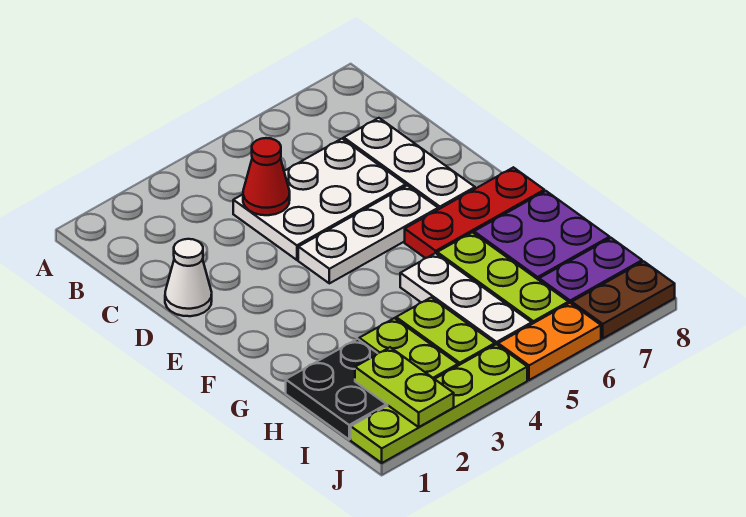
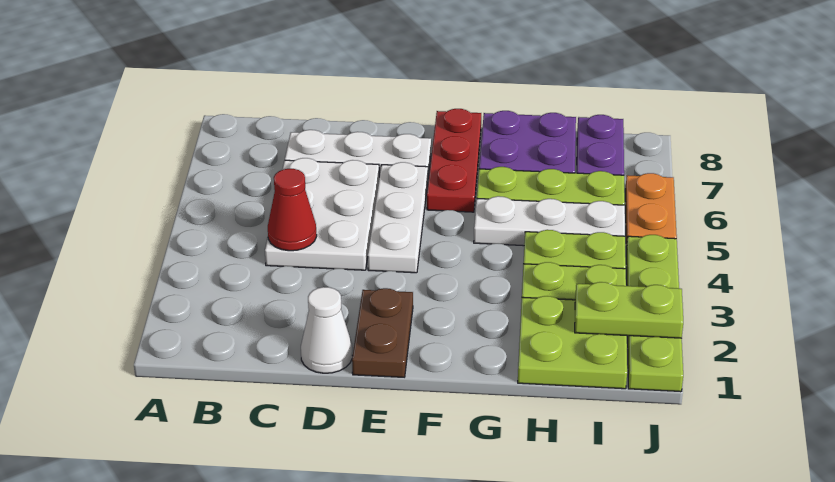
black 2x2 plate [286,339,388,439] -> lime 2x2 plate [518,296,627,389]
brown 1x2 plate [572,261,675,338] -> brown 1x2 plate moved to [352,288,413,377]

